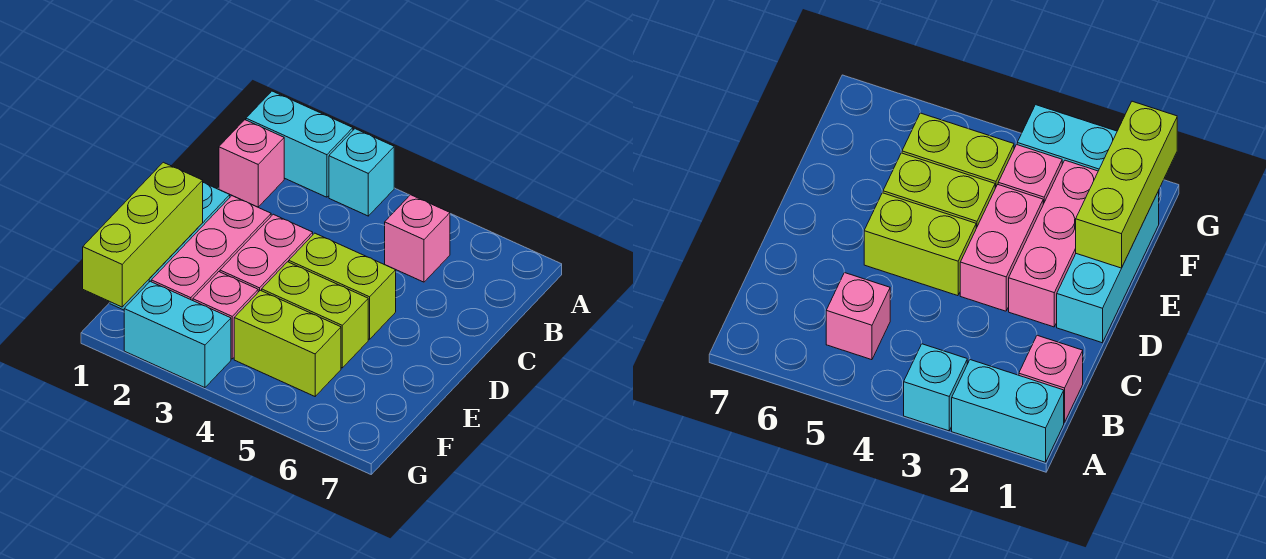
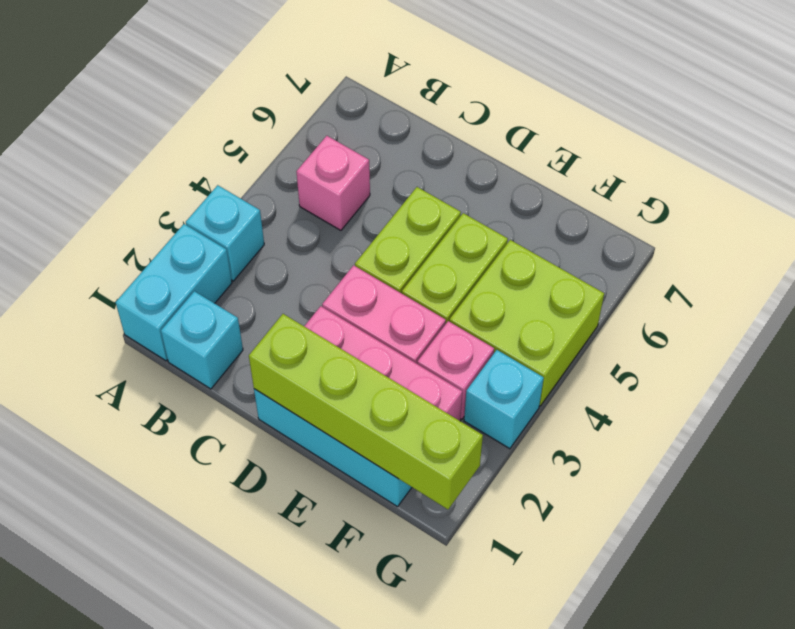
pink 1x1 brick [219,120,284,207] -> cyan 1x1 brick [161,291,243,389]
lime 1x3 brick [83,162,203,307] -> lime 1x4 brick [249,314,483,509]
lime 1x2 brick [234,290,341,396] -> lime 2x2 brick [450,240,604,406]
cyan 1x2 brick [124,281,231,388] -> cyan 1x1 brick [464,350,544,449]

